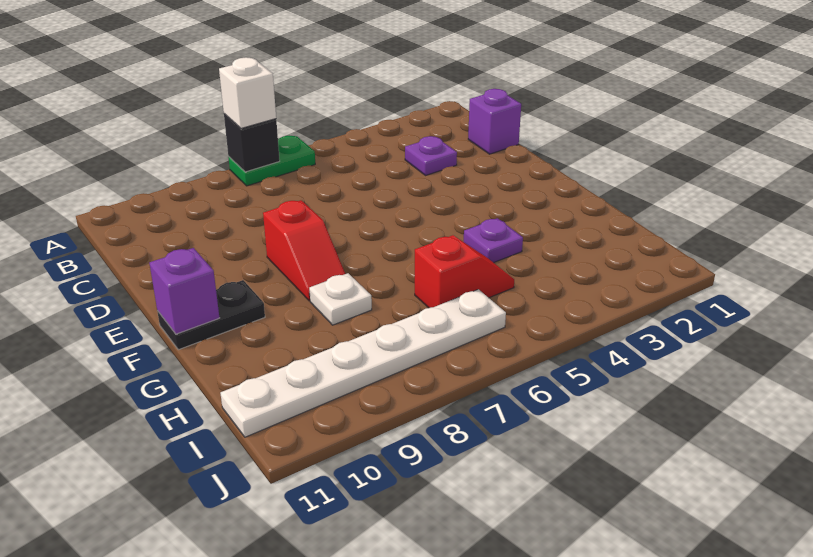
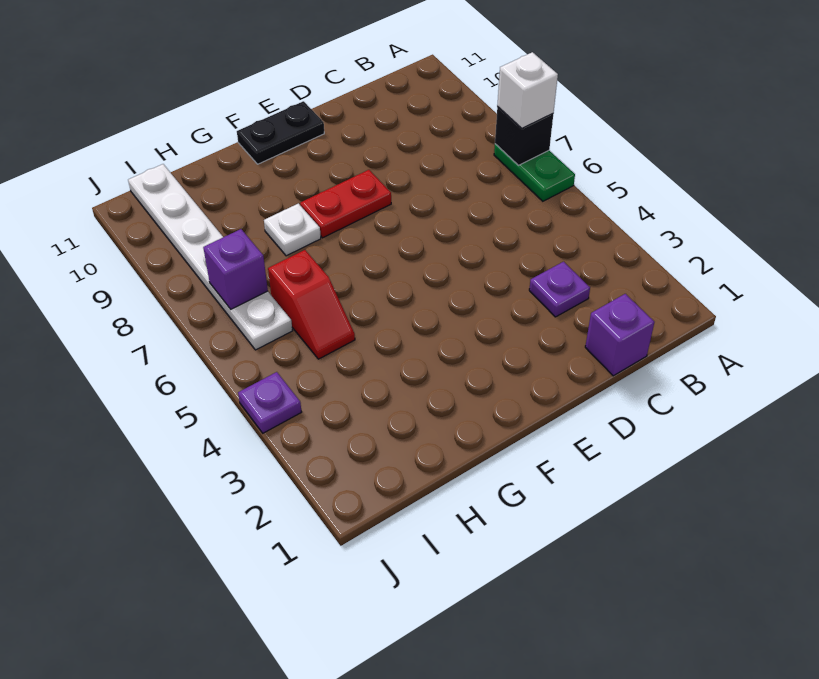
red 1x2 slope [263,200,345,301] -> red 1x2 plate [300,170,391,238]
black 1x2 plate [157,280,265,350] -> black 1x2 plate turned to [237,101,324,164]
purple 1x1 brick [149,248,219,334] -> purple 1x1 brick moved to [203,229,268,309]
purple 1x1 plate [464,218,523,263] -> purple 1x1 plate moved to [238,372,301,433]

